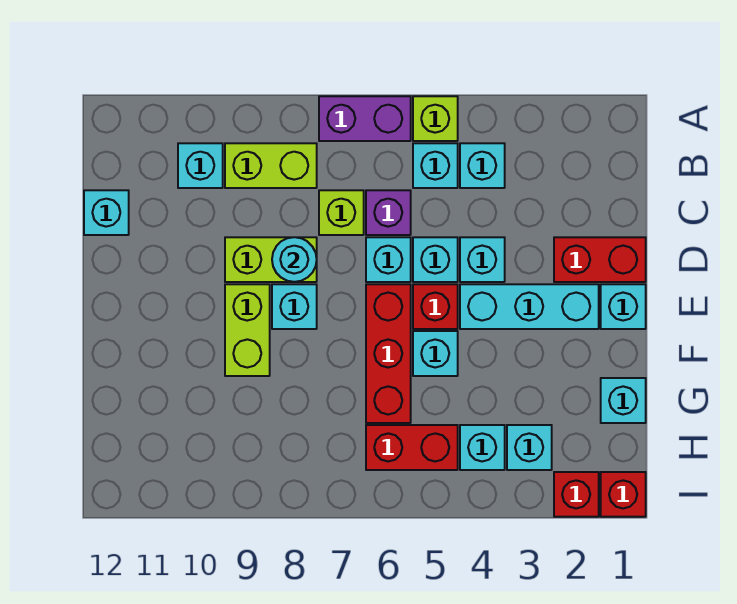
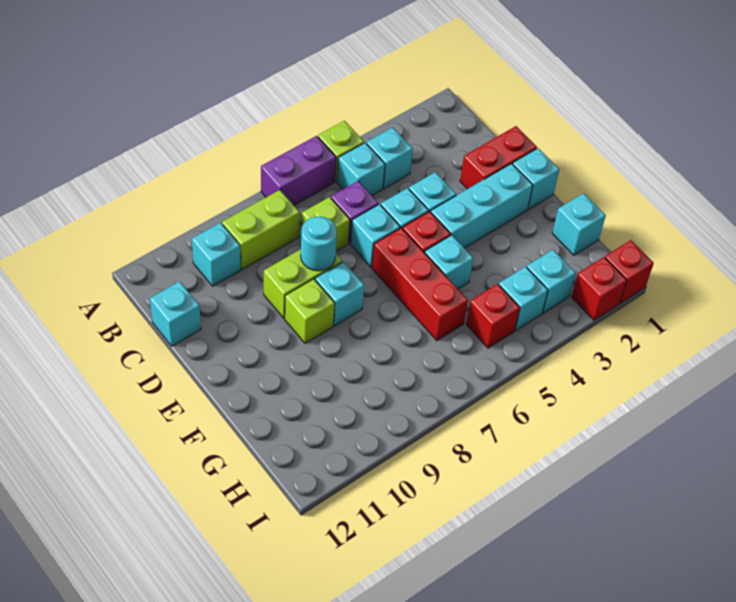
lime 1x2 brick [225,284,270,376] -> lime 1x1 brick [285,279,335,343]
red 1x2 brick [366,425,458,470] -> red 1x1 brick [466,284,520,348]

